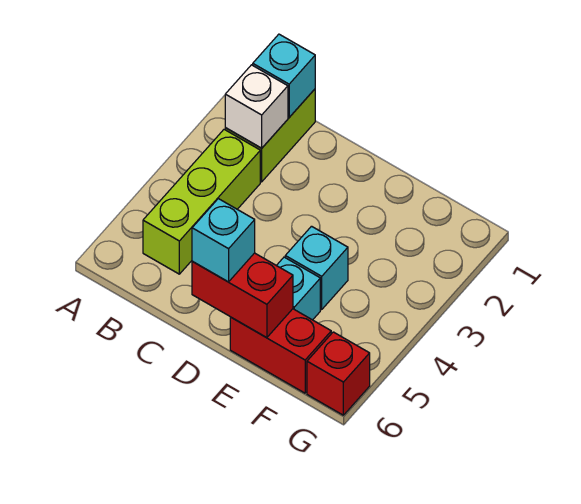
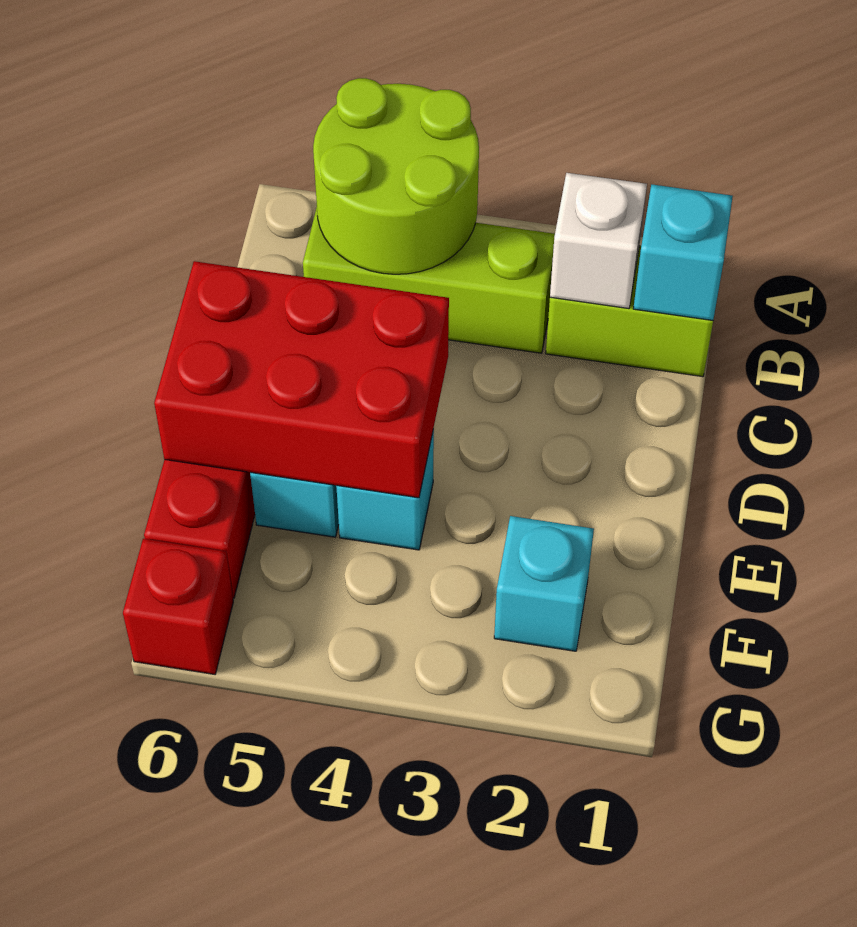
none -> lime 2x2 round brick [313,78,479,274]
red 1x2 brick [192,253,293,338] -> red 2x3 brick [154,261,449,498]
cyan 1x1 brick [192,199,255,282] -> cyan 1x1 brick moved to [494,516,594,651]

